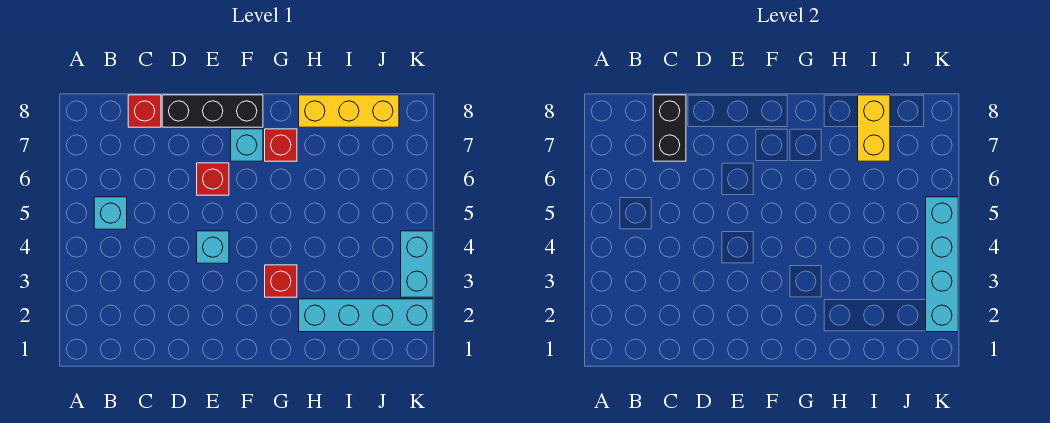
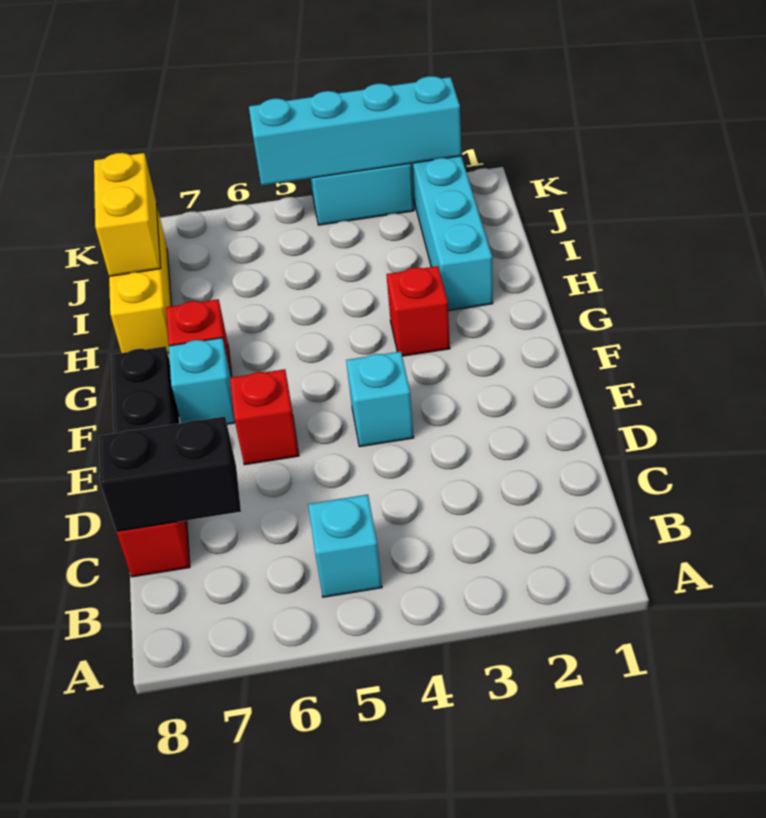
yellow 1x2 brick [858,95,890,161] -> yellow 1x2 brick turned to [94,153,161,276]

